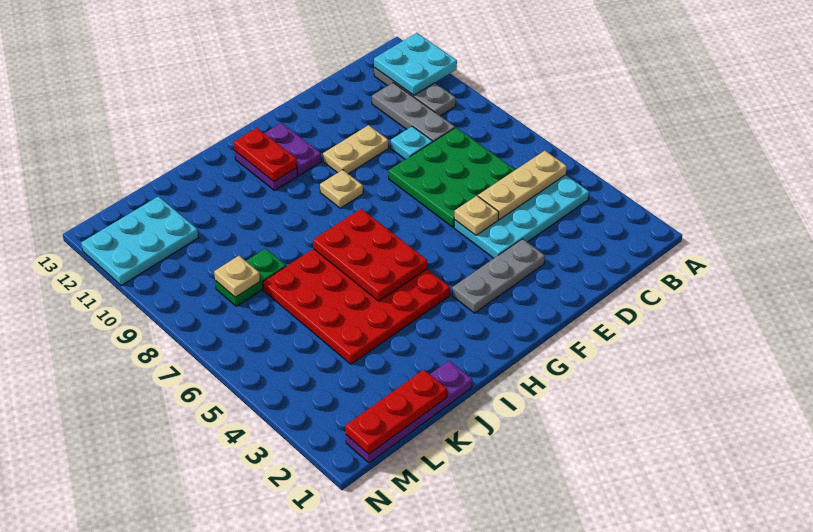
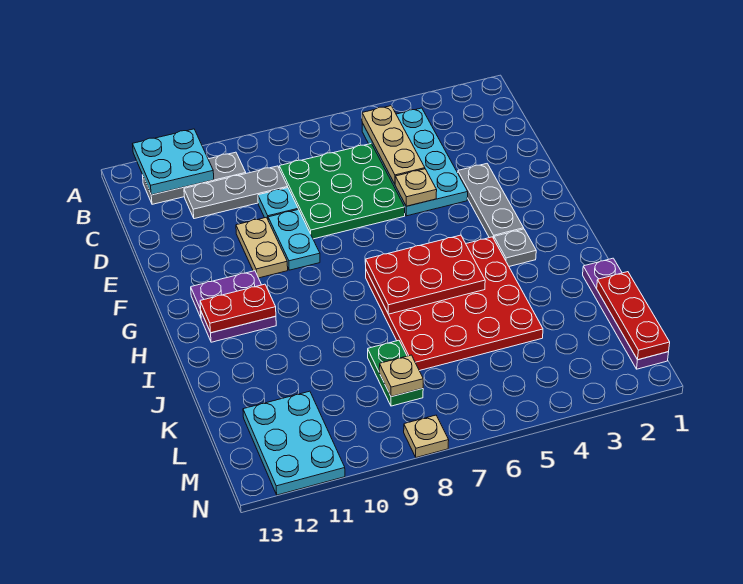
none -> cyan 1x2 plate [268,209,320,270]
tan 1x1 plate [320,170,363,208] -> tan 1x1 plate moved to [404,415,449,457]
none -> grey 1x1 plate [494,229,536,266]

